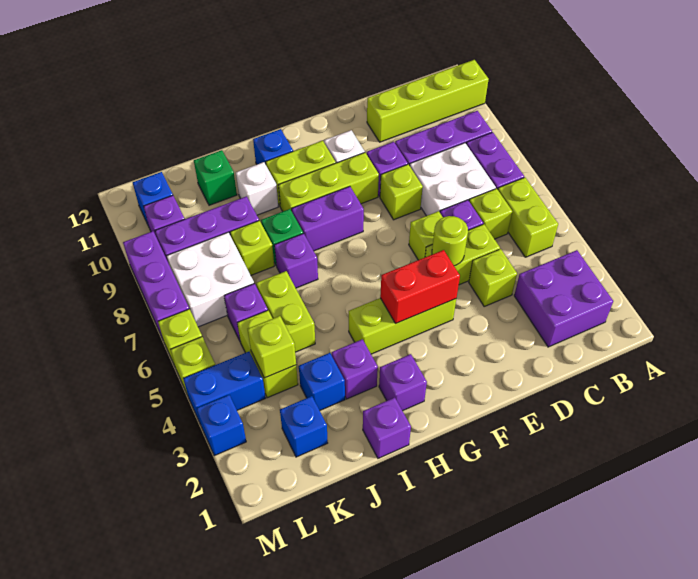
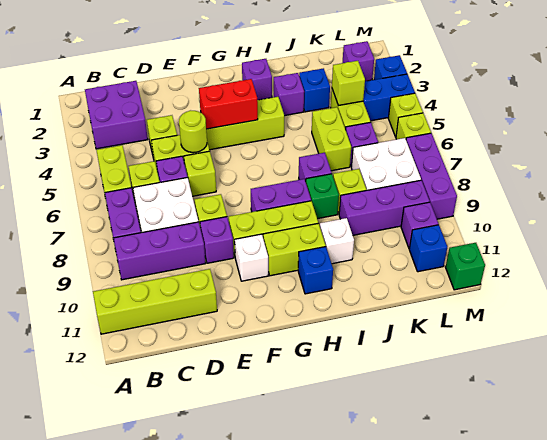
purple 1x1 brick [363,398,411,458] -> purple 1x1 brick moved to [343,41,374,81]
green 1x1 brick [194,150,237,205] -> green 1x1 brick moved to [445,243,485,290]
blue 1x1 brick [280,396,328,457] -> none

